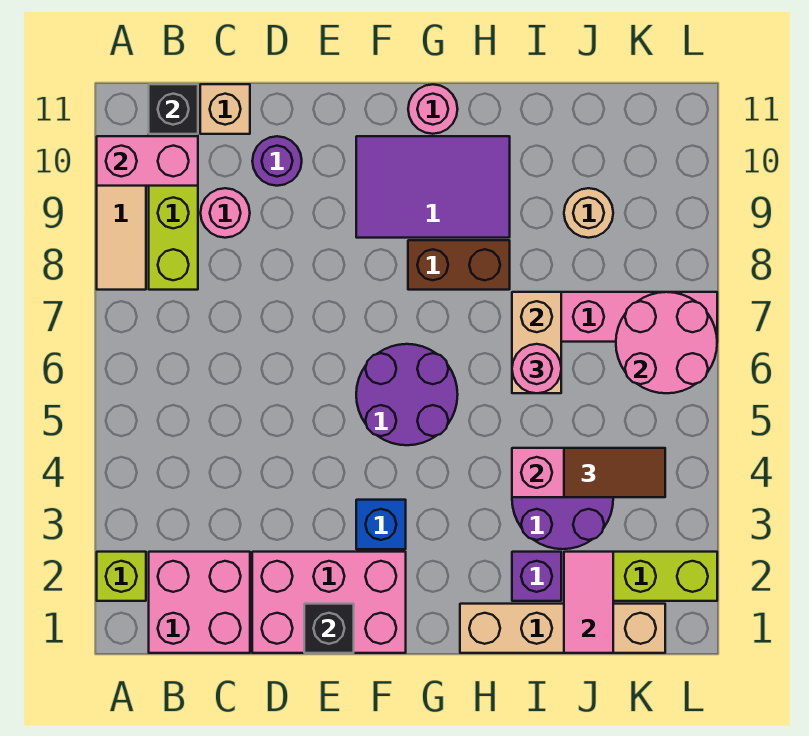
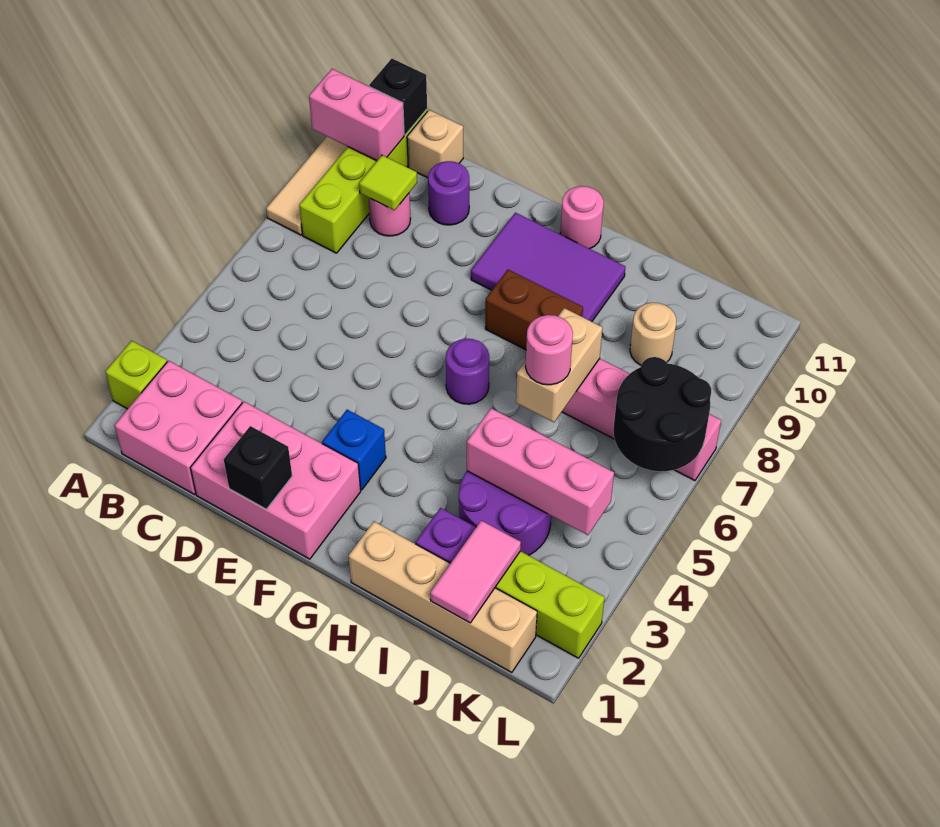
none -> lime 1x1 tile [359,155,417,210]
purple 2x2 round brick [356,344,458,445] -> purple 1x1 round brick [446,339,489,404]
brown 1x2 tile [564,448,665,497] -> none
pink 2x2 round brick [616,292,717,393] -> black 2x2 round brick [613,357,711,471]

